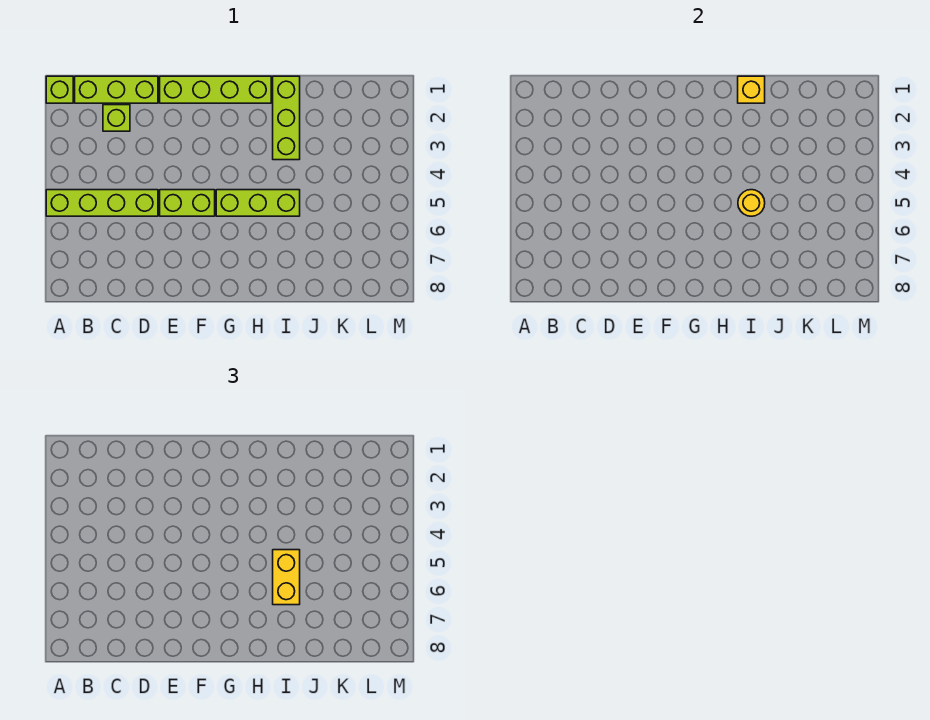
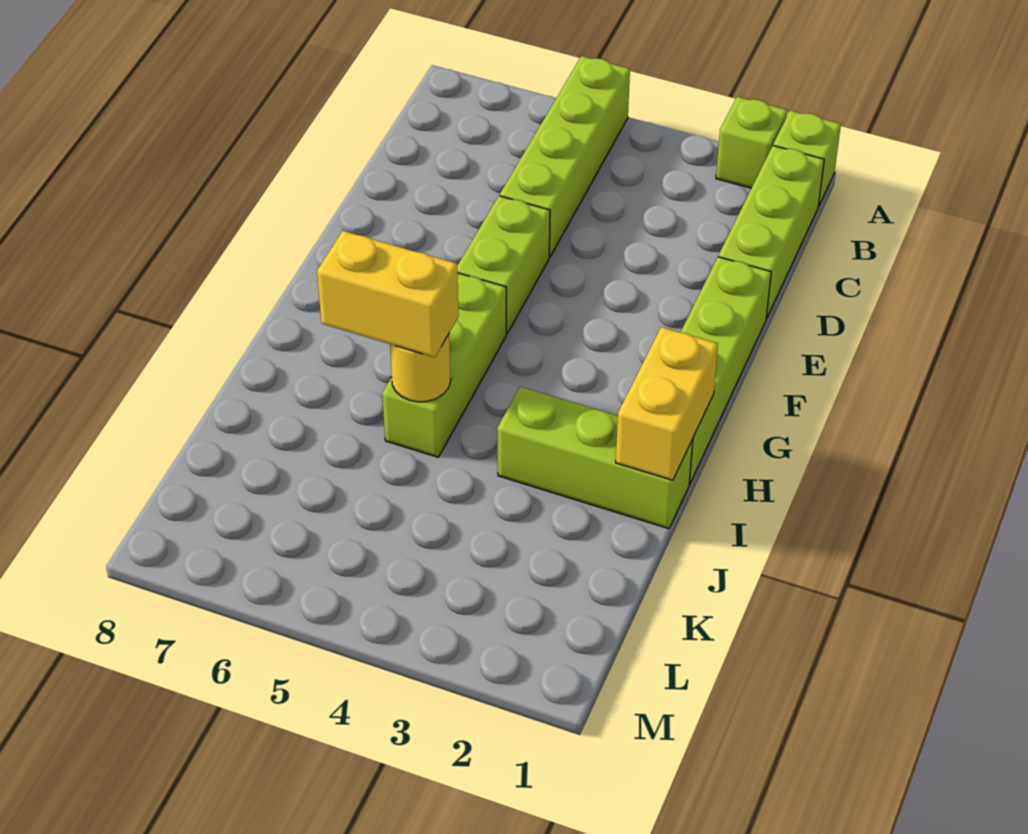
lime 1x1 brick [103,105,130,131] -> lime 1x1 brick moved to [716,97,787,188]
yellow 1x1 brick [738,76,765,103] -> yellow 1x2 brick [616,327,718,480]

